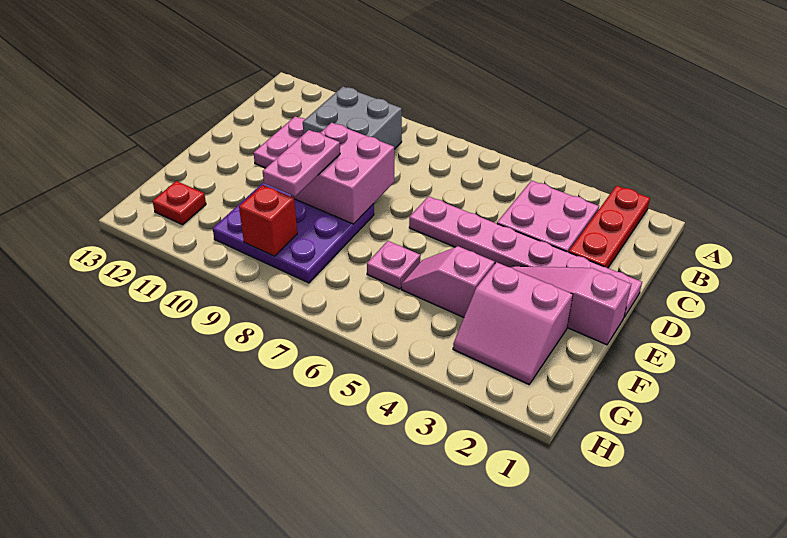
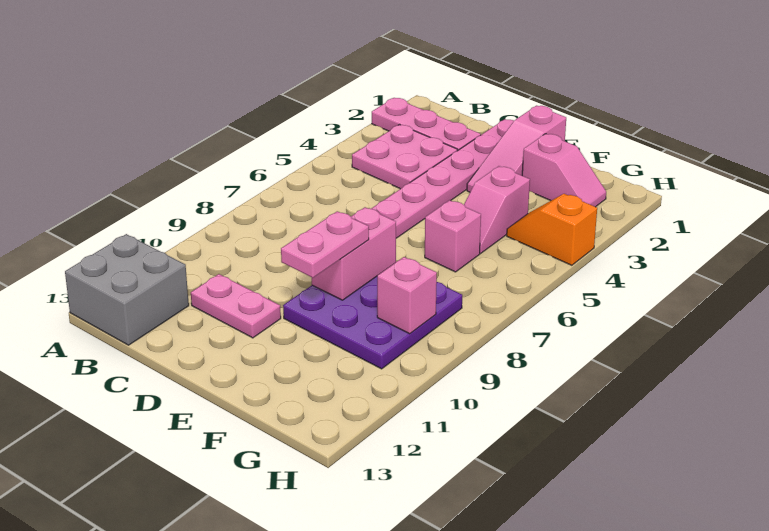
red 1x3 plate [569,186,650,268] -> pink 1x3 plate [372,98,481,151]
grey 2x2 brick [303,87,402,149] -> grey 2x2 brick moved to [65,234,189,345]
pink 2x2 brick [291,123,394,224] -> pink 1x2 brick [312,207,396,300]
pink 1x2 plate [263,130,340,196] -> pink 1x2 plate turned to [281,211,369,278]
pink 2x2 slope [453,262,573,384] -> pink 1x2 slope [522,134,606,207]
pink 1x1 plate [367,241,420,289] -> pink 1x1 brick [425,200,481,272]
none -> orange 1x2 slope [507,194,597,265]
red 1x1 brick [239,185,297,256] -> pink 1x1 brick [377,257,437,334]
red 1x1 plate [152,181,206,225] -> none

